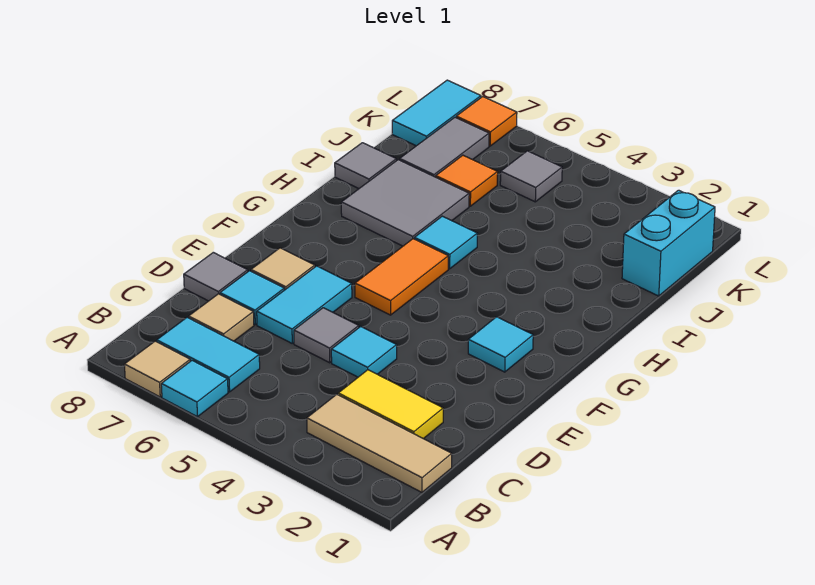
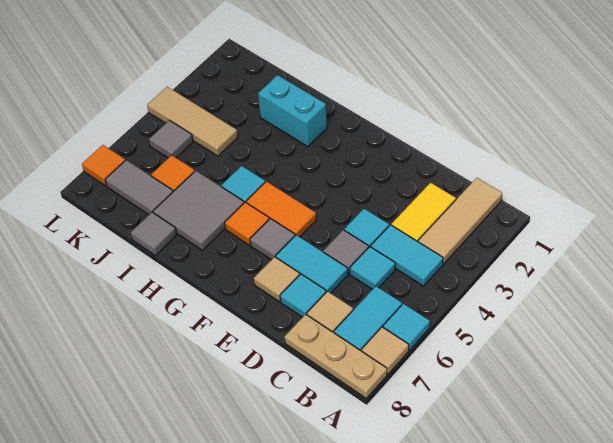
none -> tan 1x3 plate [285,314,387,398]
grey 1x1 tile [184,252,248,301] -> grey 1x1 tile moved to [250,219,295,260]
cyan 1x1 tile [468,317,533,372] -> cyan 1x1 tile moved to [350,247,395,289]
none -> orange 1x1 tile [225,202,269,245]
cyan 1x2 brick [622,190,715,296] -> cyan 1x2 brick moved to [258,75,327,147]
none -> tan 1x3 tile [147,87,238,156]
cyan 1x2 tile [392,80,481,146] -> cyan 1x2 tile moved to [371,225,443,286]

